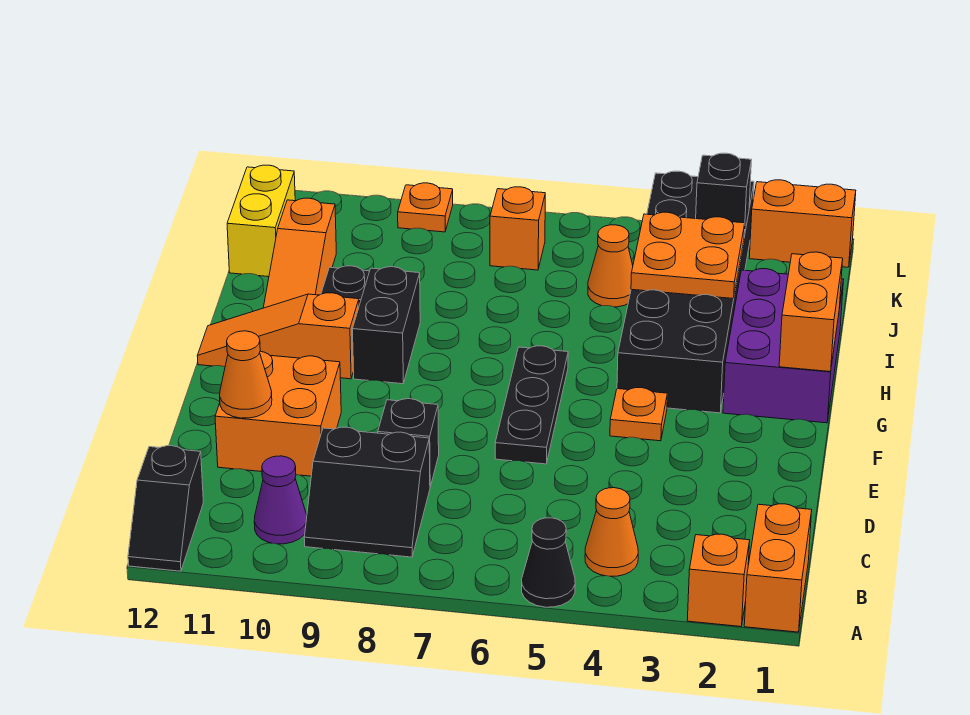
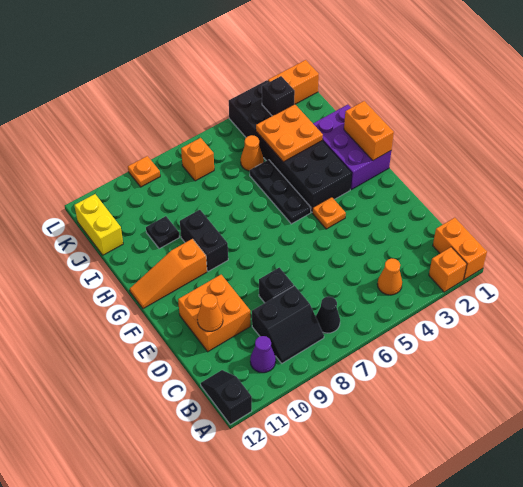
black 1x1 cone [522,518,575,607] -> black 1x1 cone moved to [316,296,340,333]
black 1x2 slope [128,446,203,571] -> black 1x2 slope turned to [201,370,252,424]
black 1x3 plate [495,346,568,464] -> black 1x3 plate moved to [250,160,311,224]
orange 1x3 slope [263,198,336,308] -> none

